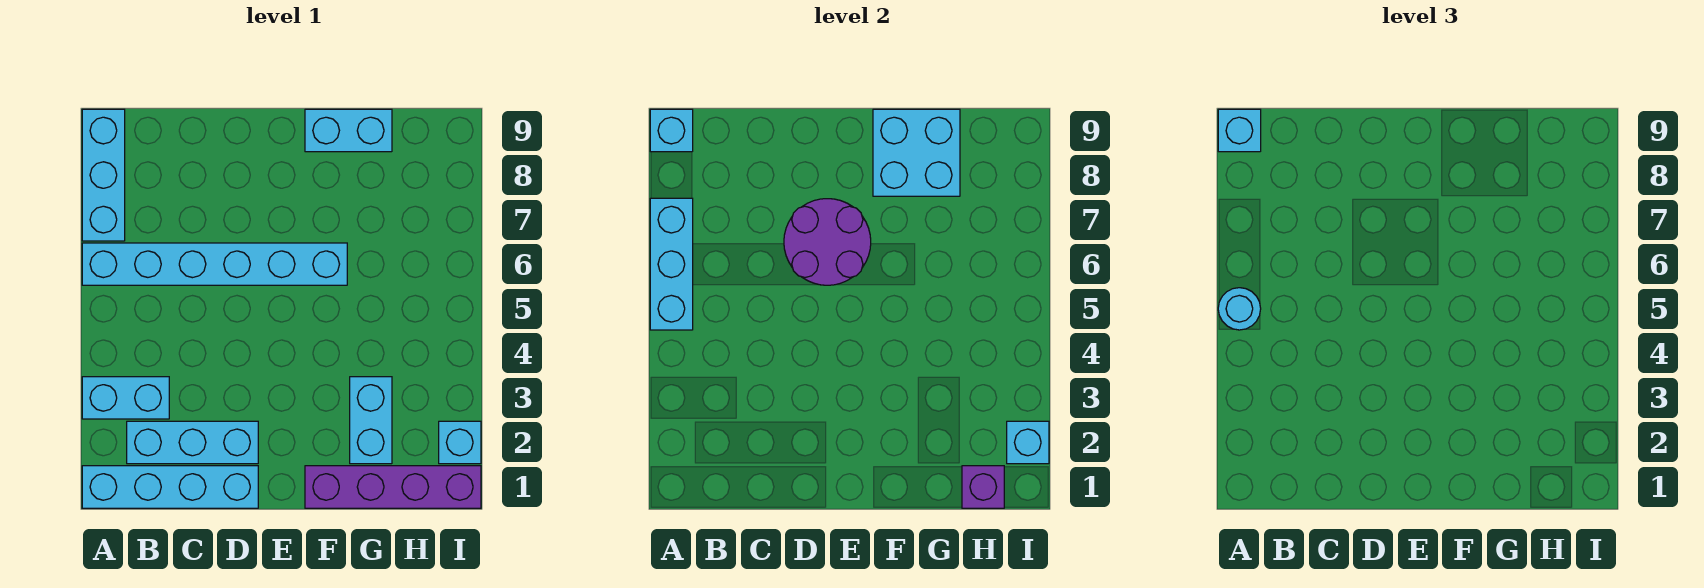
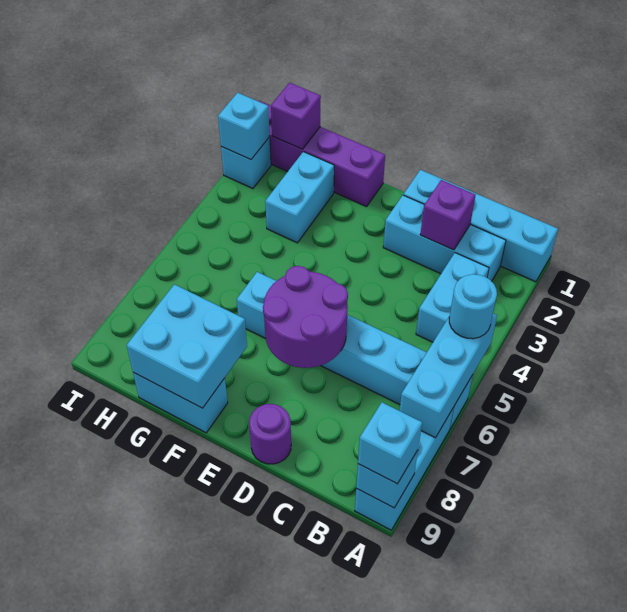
cyan 1x2 brick [82,377,169,419] -> cyan 1x2 brick turned to [416,253,489,342]
none -> purple 1x1 brick [420,180,475,250]
none -> purple 1x1 round brick [249,404,291,464]

